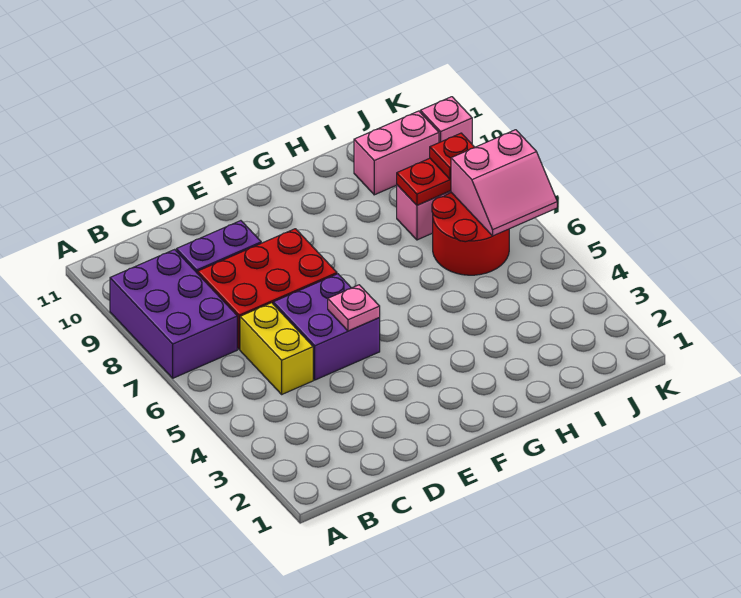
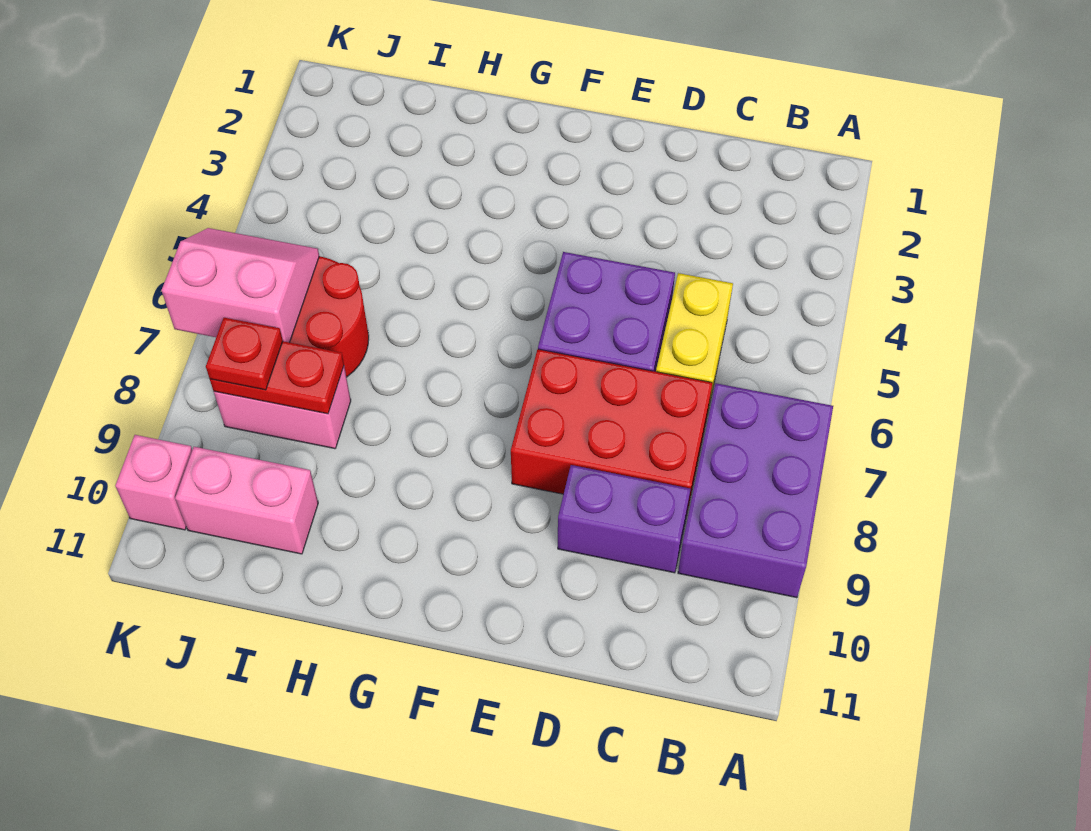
pink 1x1 plate [328,285,380,331] -> none

